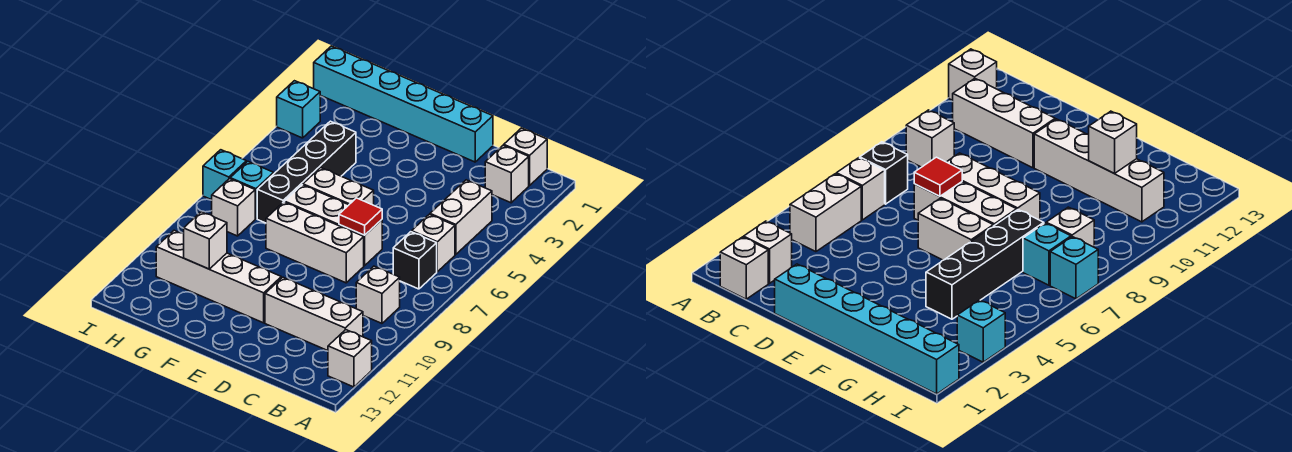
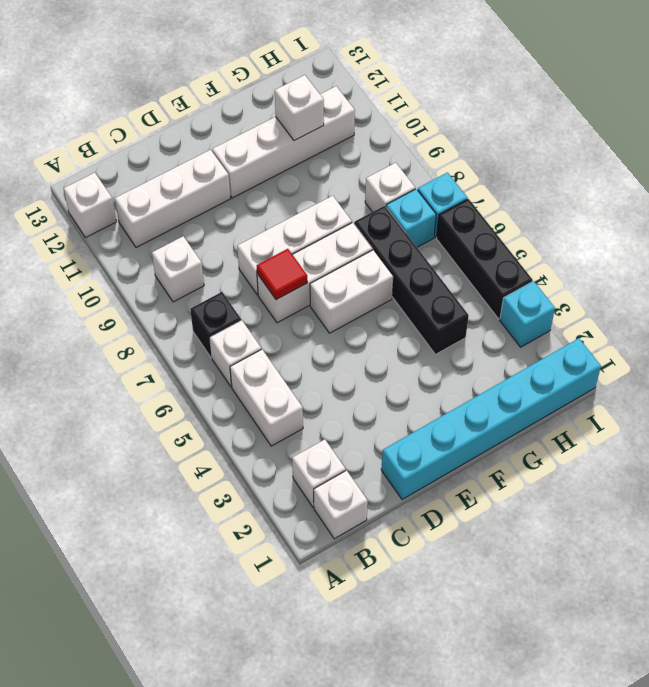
none -> black 1x3 brick [436,199,533,319]

